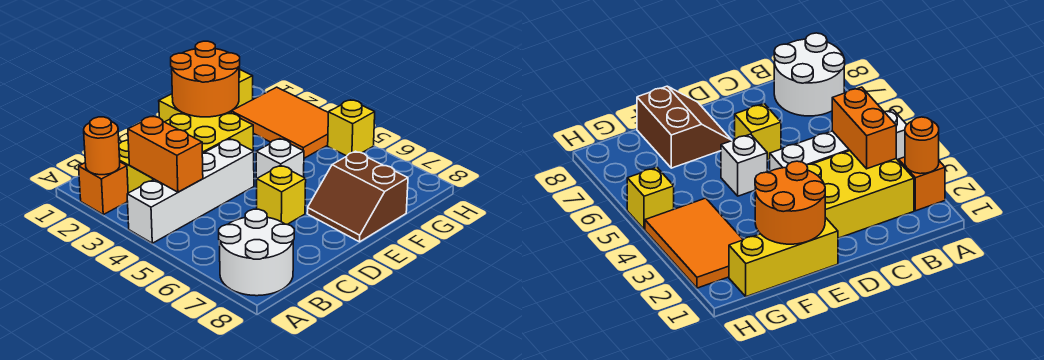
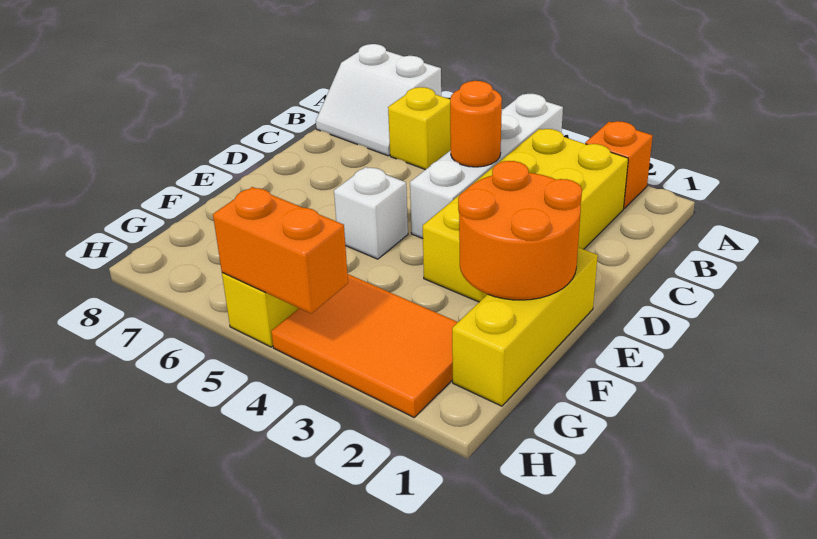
orange 1x1 round brick [84,117,120,175] -> orange 1x1 round brick moved to [450,81,502,167]
white 2x2 round brick [219,209,294,296] -> white 2x2 slope [316,44,441,156]
orange 1x2 brick [128,116,203,192] -> orange 1x2 brick moved to [213,187,348,314]
yellow 1x1 brick [257,165,306,225] -> yellow 1x1 brick moved to [388,87,451,170]
brown 2x2 slope [307,151,408,242] -> none

